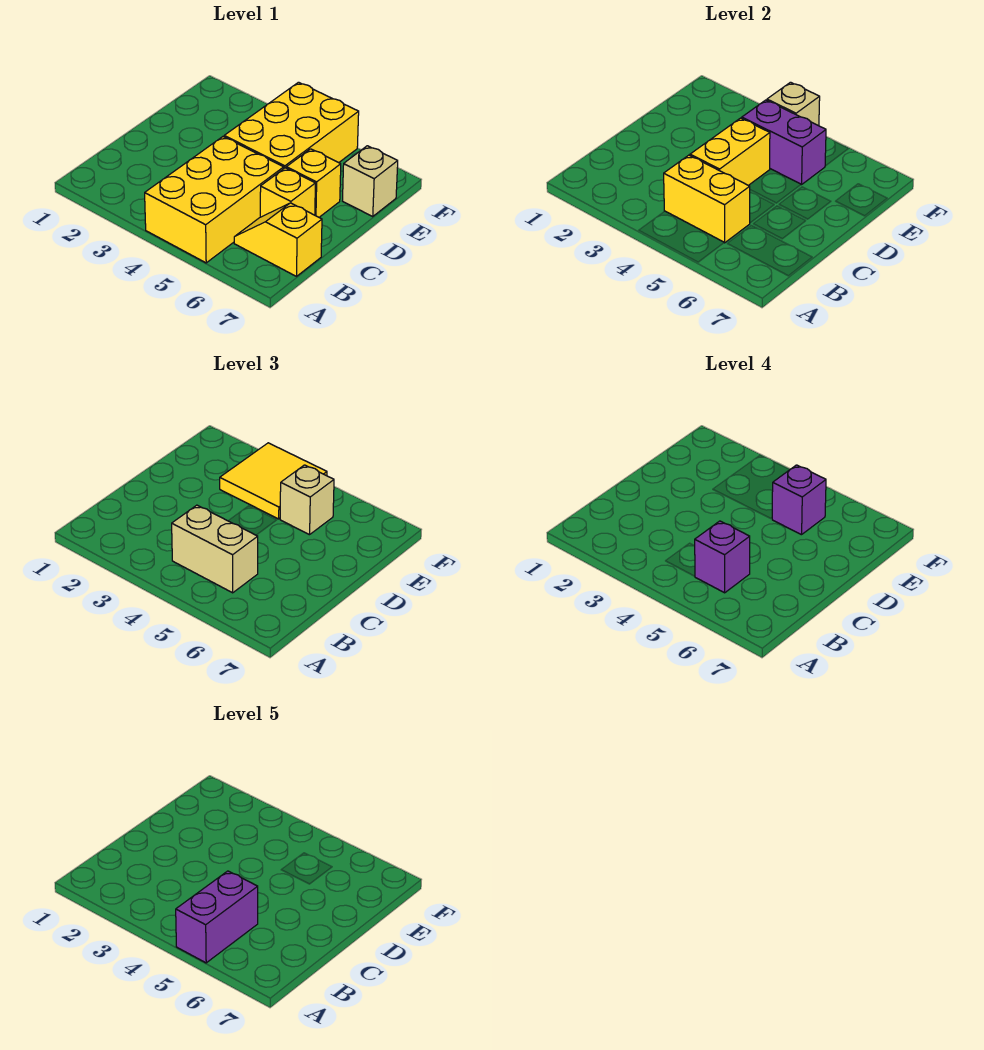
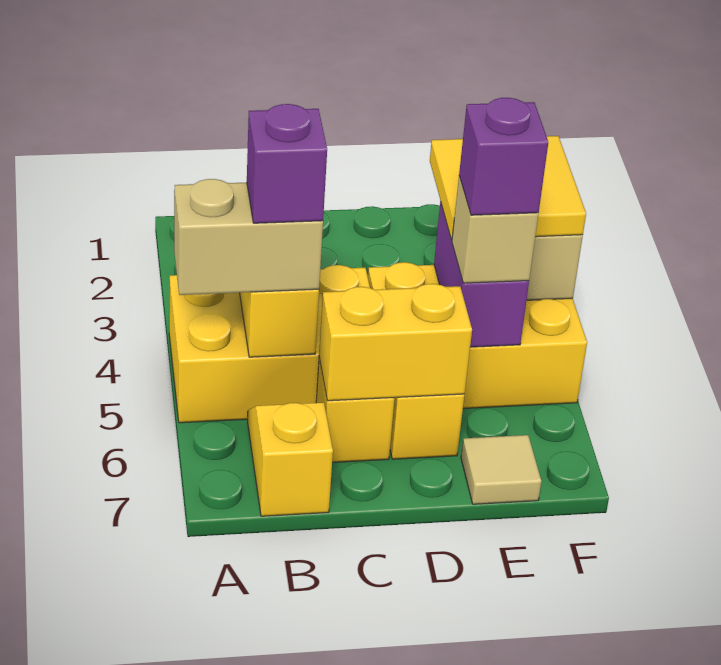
purple 1x2 brick [176,871,258,963] -> none
tan 1x2 brick [172,505,258,593] -> tan 1x2 brick turned to [174,179,323,295]
yellow 1x2 brick [690,118,770,185] -> yellow 1x2 brick moved to [319,284,472,401]
tan 1x1 brick [343,146,398,216] -> tan 1x1 tile [461,435,541,504]

